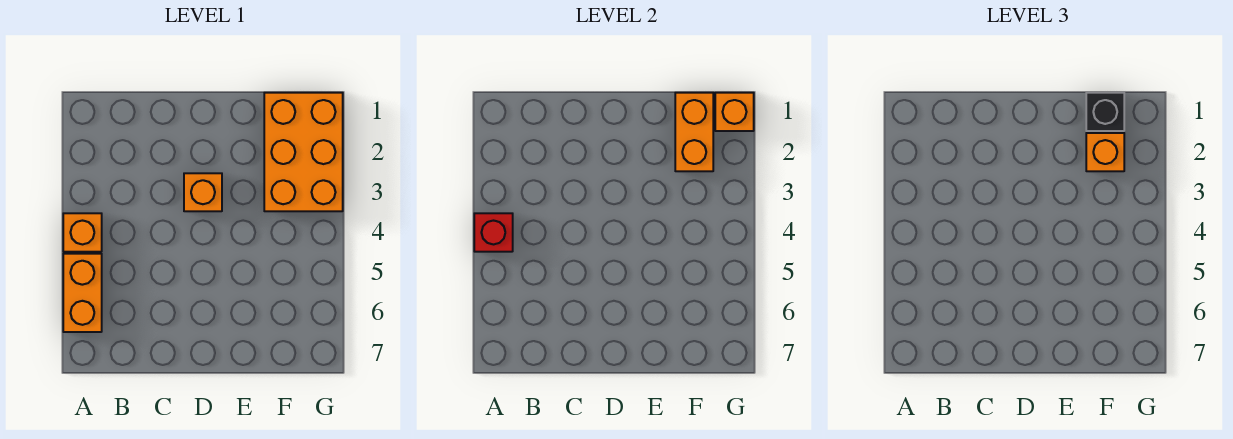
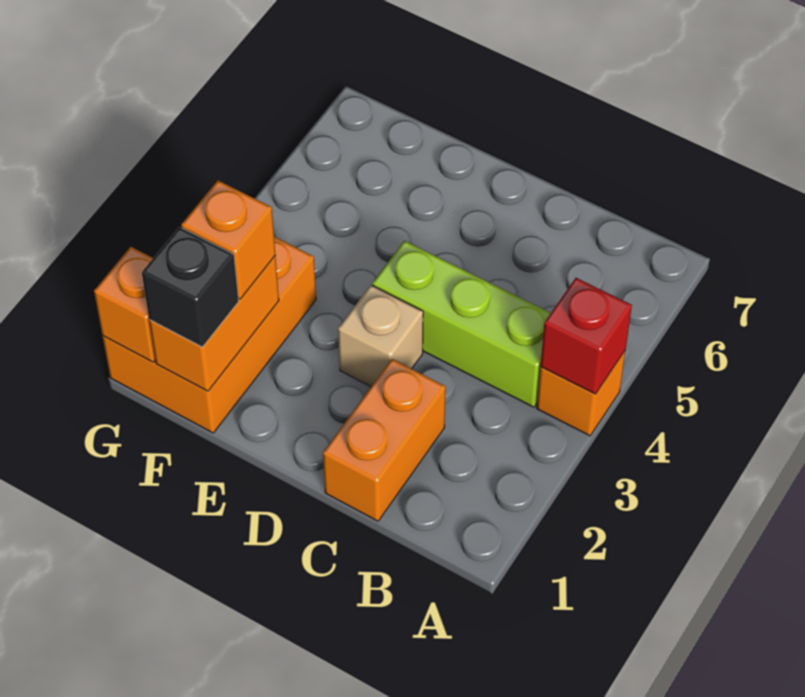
orange 1x2 brick [63,254,102,332] -> orange 1x2 brick moved to [323,359,446,521]
none -> lime 1x3 brick [372,241,551,407]
orange 1x1 brick [184,173,222,211] -> tan 1x1 brick [338,285,423,387]

